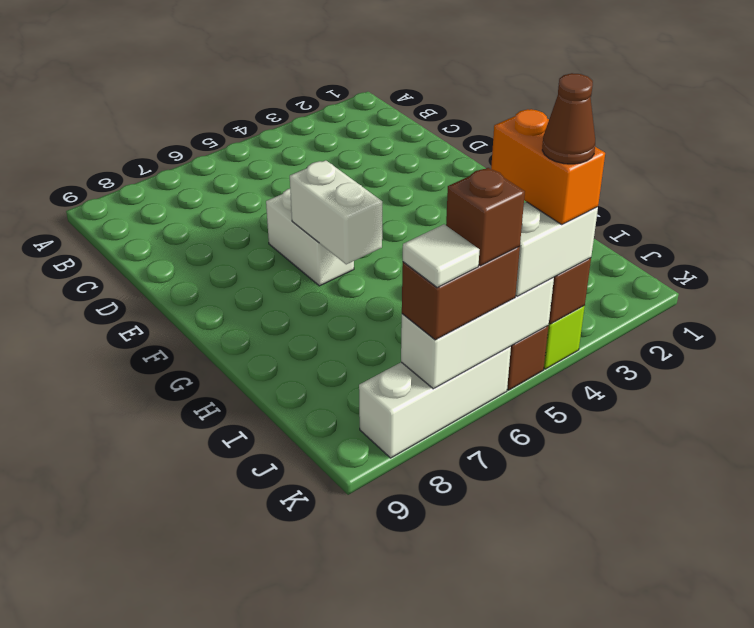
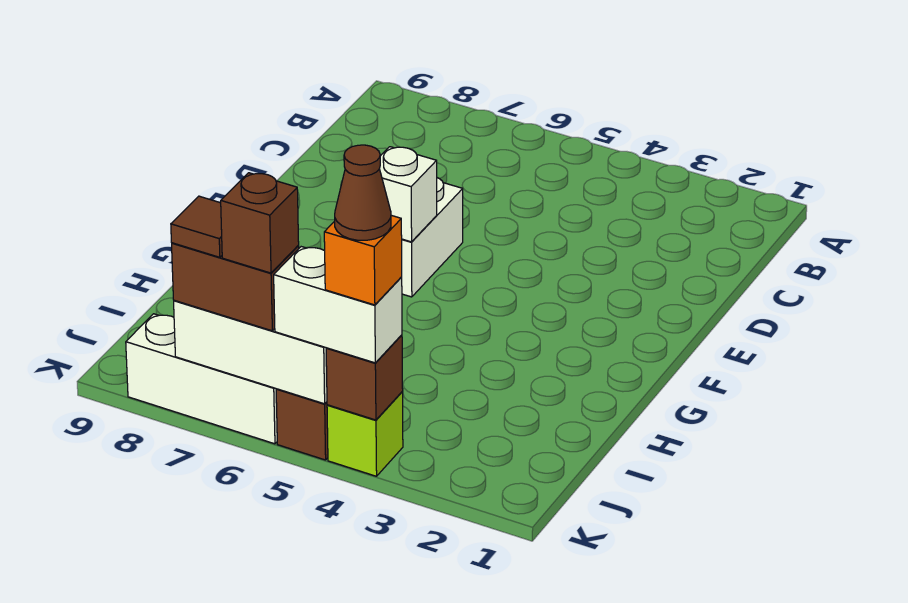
white 1x2 brick [290,160,382,264] -> white 1x1 brick [379,147,437,242]
orange 1x2 brick [491,109,605,224] -> orange 1x1 brick [324,215,402,305]
white 1x1 tile [403,224,479,287] -> brown 1x1 tile [171,196,222,257]

